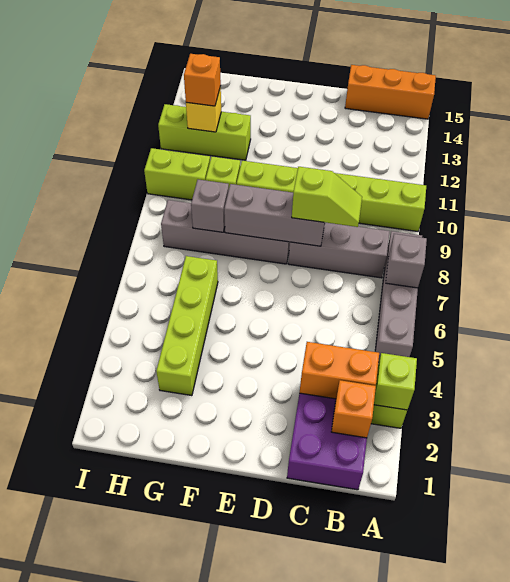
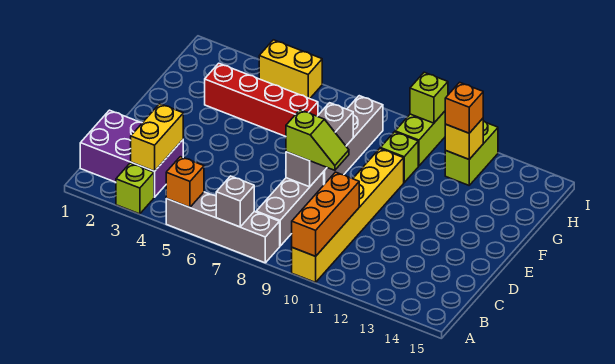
lime 1x1 brick [374,353,417,410] -> lime 1x1 brick moved to [410,72,448,123]
lime 1x6 brick [237,161,426,231] -> yellow 1x6 brick [292,149,404,282]
orange 1x3 brick [345,65,436,119] -> orange 1x3 brick moved to [292,172,359,256]
orange 1x1 brick [331,380,376,438] -> orange 1x1 brick moved to [166,157,204,207]
orange 1x2 brick [300,342,379,399] -> yellow 1x2 brick [131,104,183,171]
lime 1x2 slope [292,167,362,227] -> lime 1x2 slope turned to [286,110,349,170]
lime 1x4 brick [156,256,218,396] -> red 1x4 brick [205,63,318,136]
grey 1x1 brick [191,180,229,232] -> none
lime 1x3 brick [158,104,251,160] -> lime 1x2 brick [445,121,498,185]
none -> yellow 1x2 brick [259,40,322,99]

